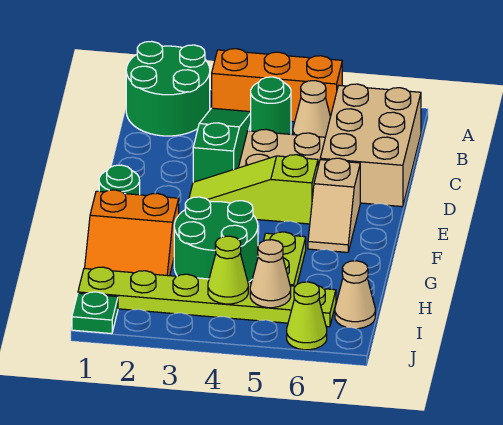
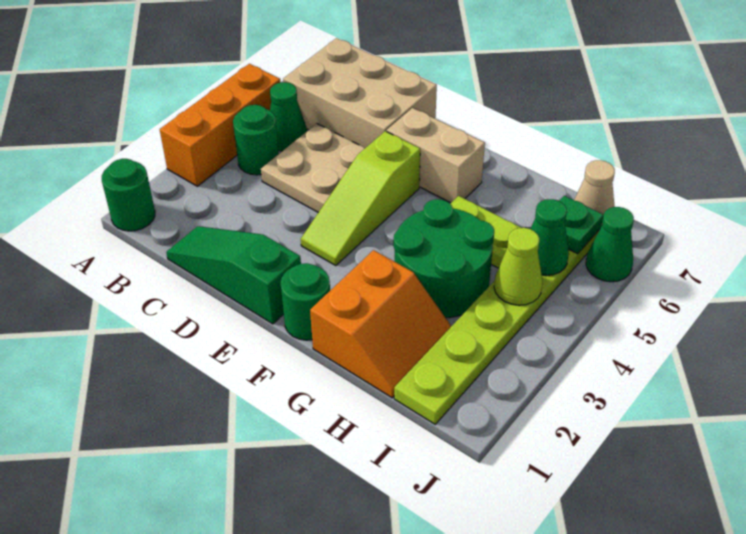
green 2x2 round brick [126,41,210,136] -> green 1x1 round brick [102,159,155,231]
green 1x3 slope [193,108,251,182] -> green 1x3 slope moved to [166,226,301,324]
tan 1x1 cone [293,81,331,137] -> green 1x1 cone [270,82,307,151]
tan 1x2 slope [308,158,360,252] -> tan 1x2 brick [387,108,485,203]
tan 1x1 cone [250,240,291,308] -> green 1x1 cone [531,199,569,276]
green 1x1 plate [72,292,118,334] -> green 1x1 plate moved to [559,196,603,254]
lime 1x1 cone [287,282,327,350] -> green 1x1 cone [586,207,634,282]

